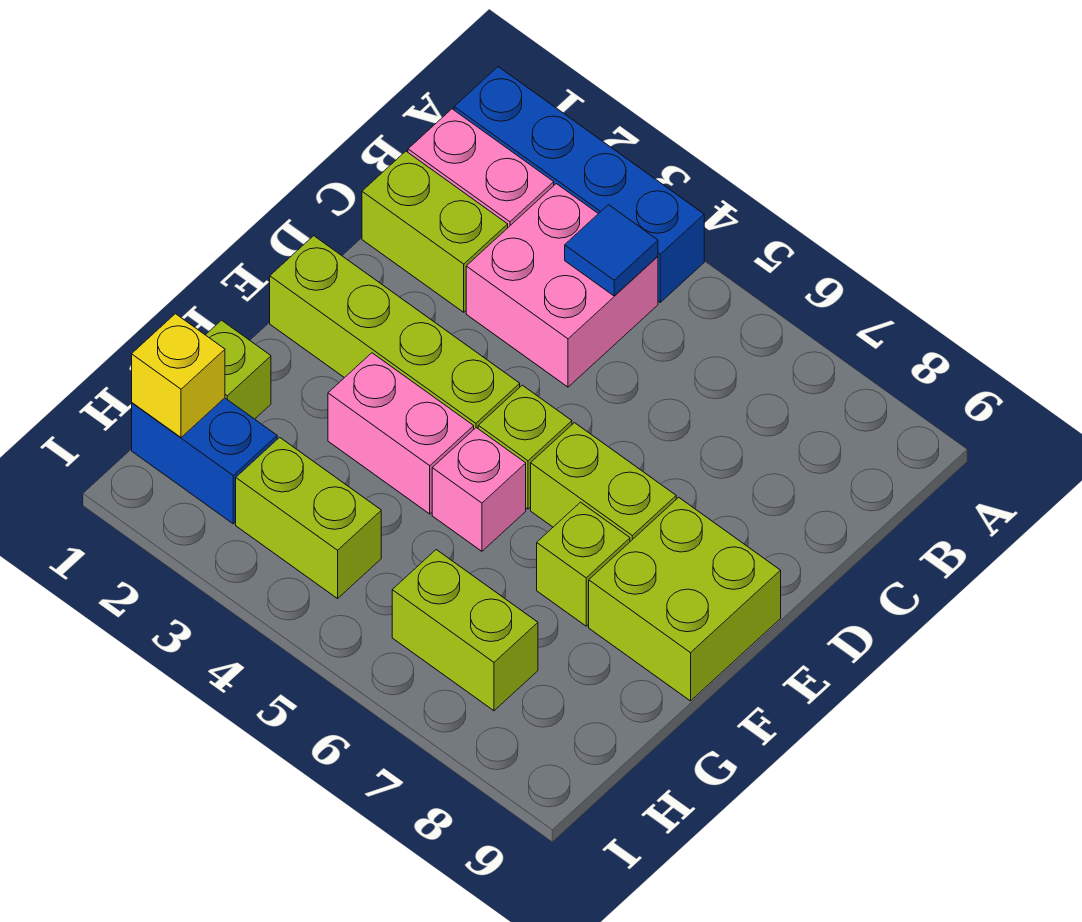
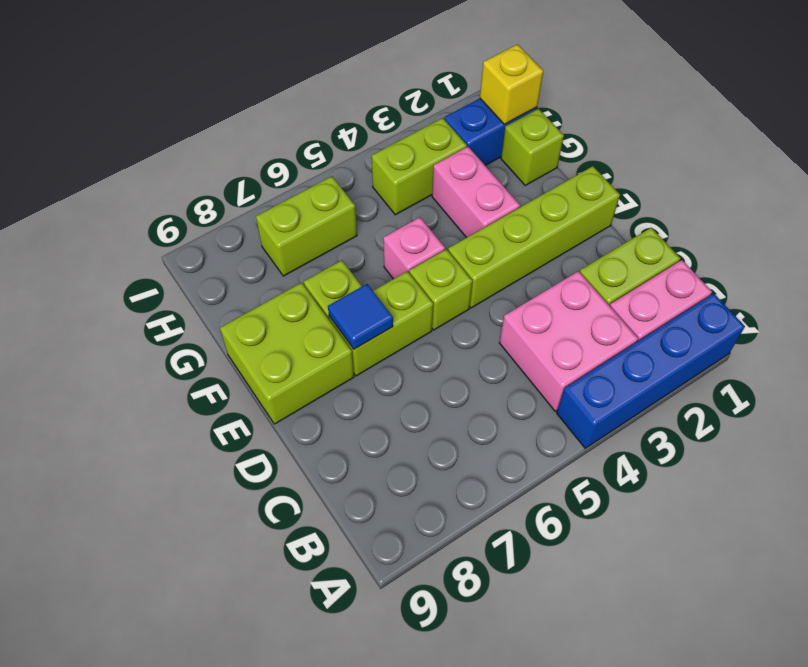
blue 1x1 tile [565,205,658,296] -> blue 1x1 tile moved to [328,284,393,349]
pink 1x2 brick [328,353,474,514] -> pink 1x2 brick turned to [432,147,520,238]

